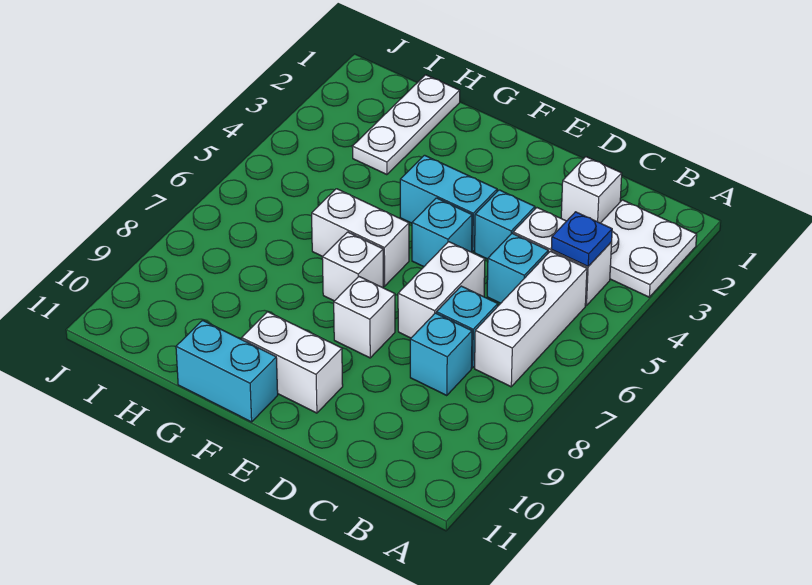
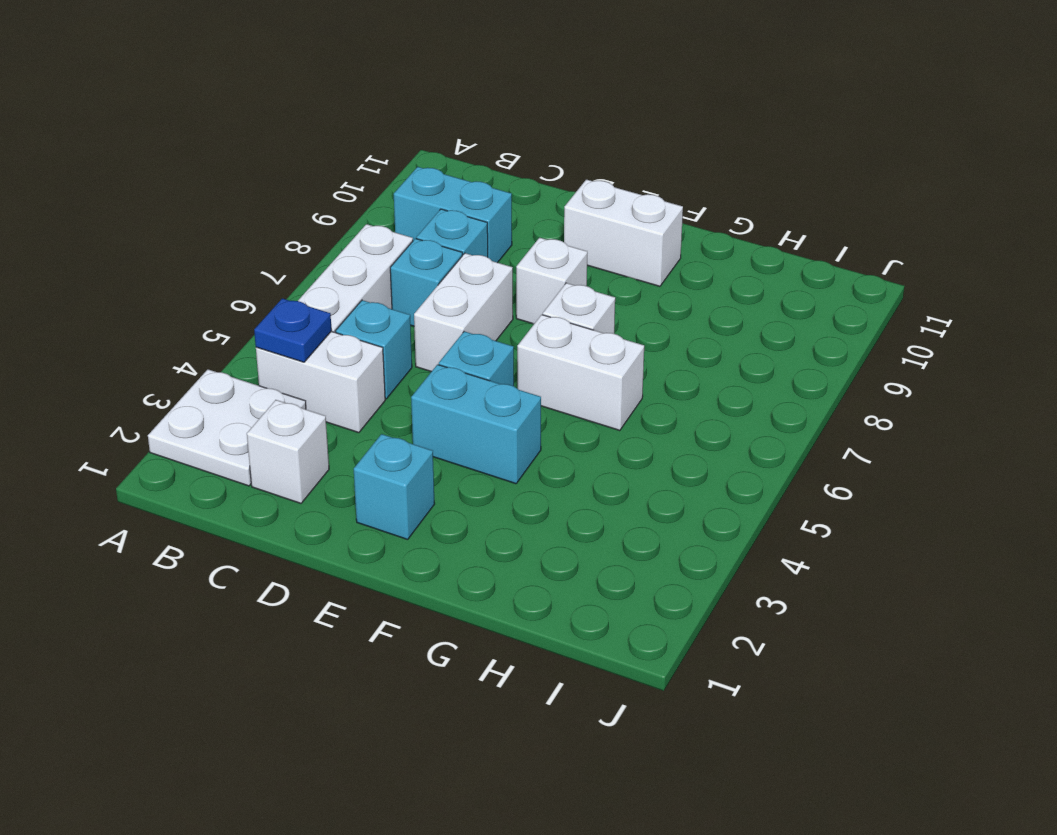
cyan 1x1 brick [475,190,535,259] -> cyan 1x1 brick moved to [354,434,435,540]
cyan 1x2 brick [176,320,278,422] -> cyan 1x2 brick moved to [394,167,512,263]
white 1x3 plate [352,75,460,175] -> none

